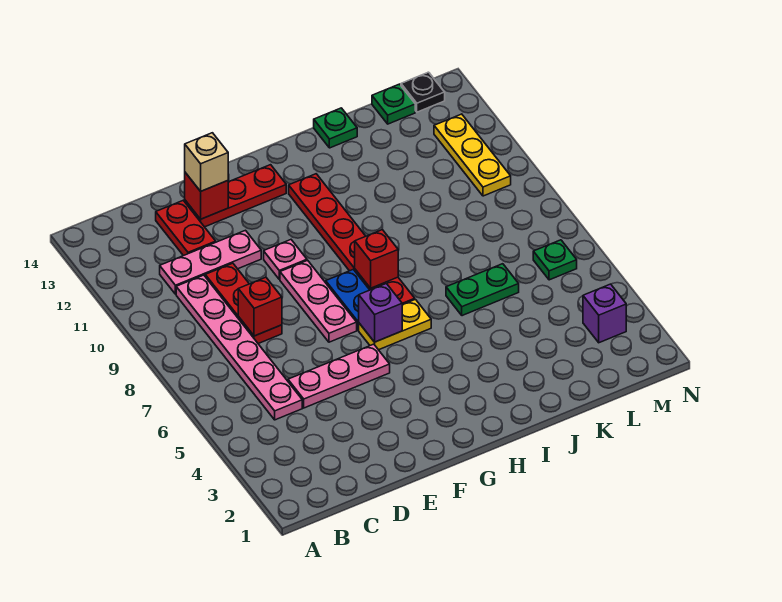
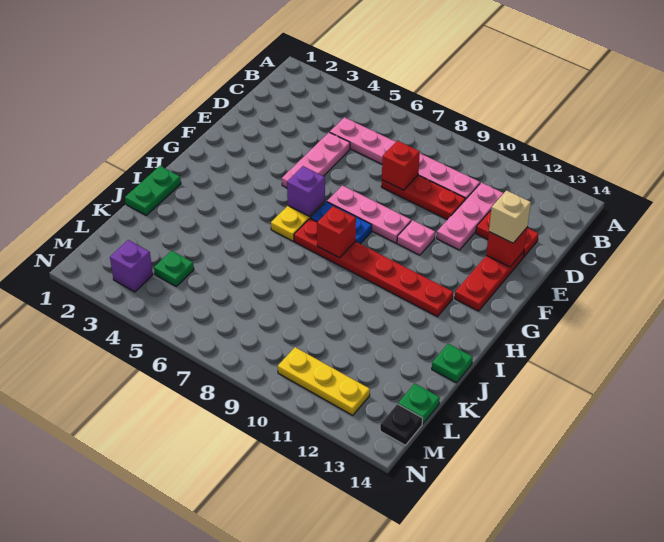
green 1x2 plate [446,264,519,316] -> green 1x2 plate moved to [125,166,181,215]
green 1x1 plate [533,240,577,280] -> green 1x1 plate moved to [154,251,194,286]

